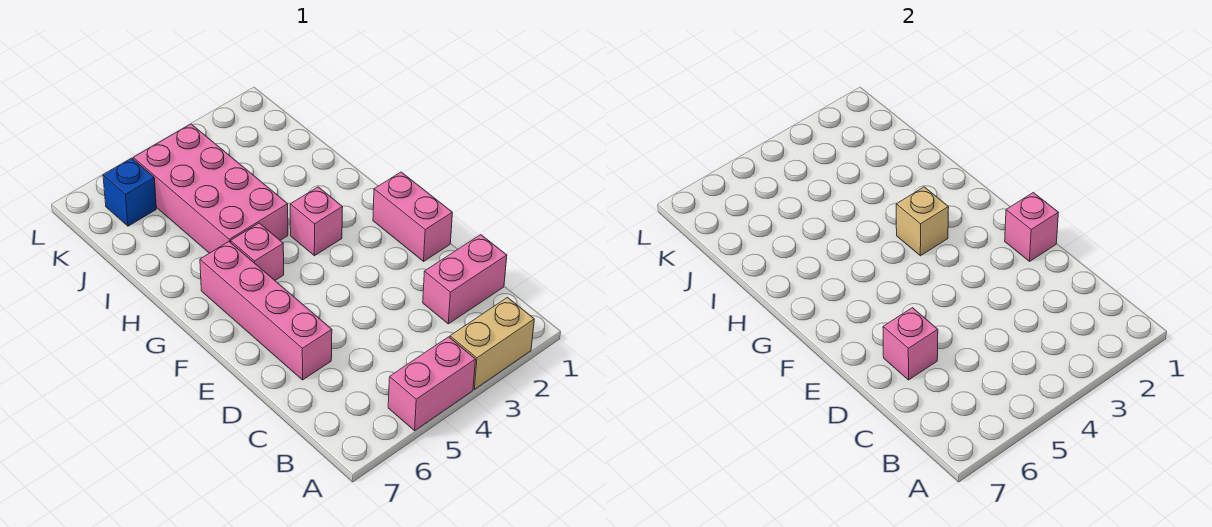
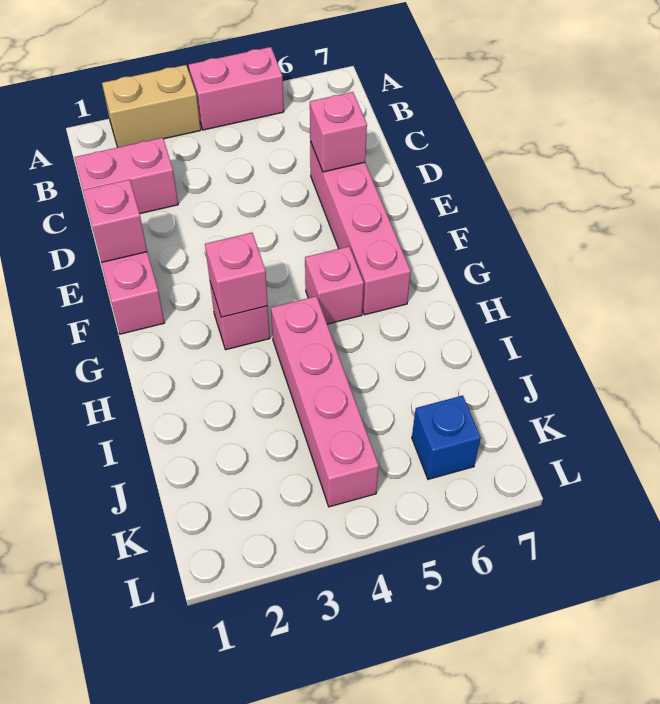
tan 1x1 brick [896,187,949,256] -> pink 1x1 brick [205,233,268,317]
pink 2x4 brick [133,124,288,253] -> pink 1x4 brick [271,296,379,507]

